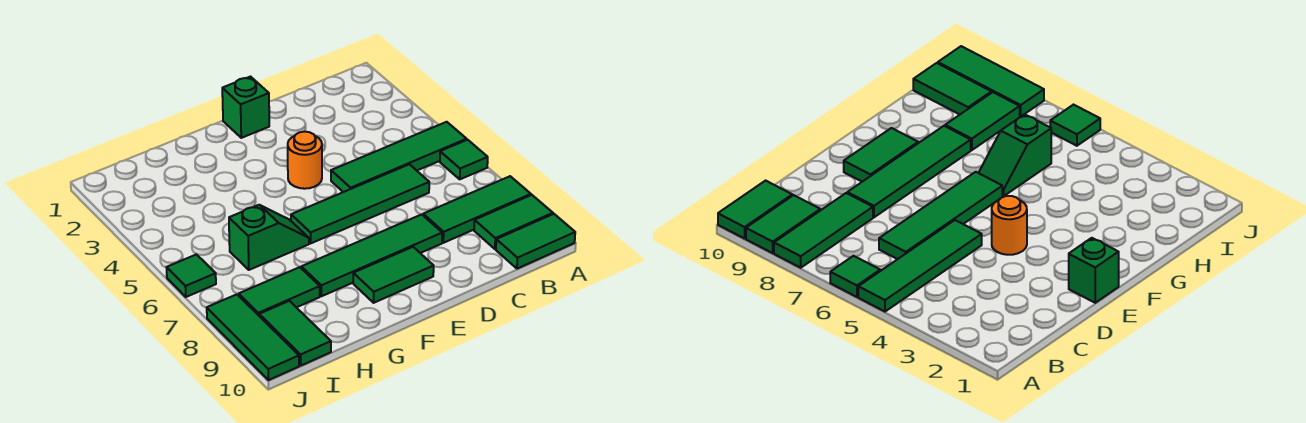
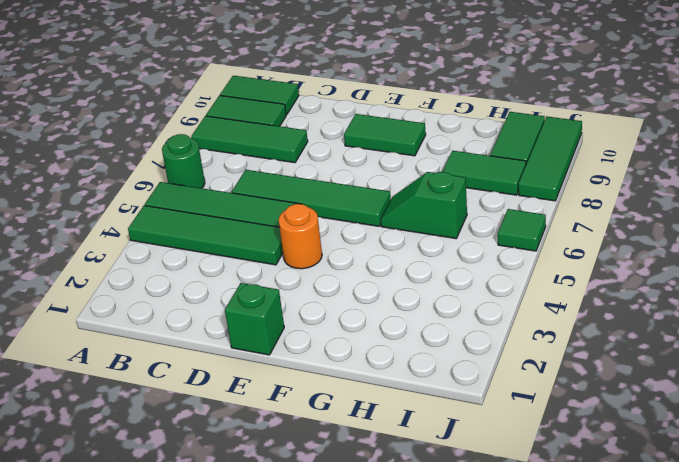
green 1x1 tile [440,140,488,179] -> green 1x1 round brick [162,134,205,188]
green 1x4 tile [301,214,442,296] -> green 1x4 tile moved to [128,205,283,265]

